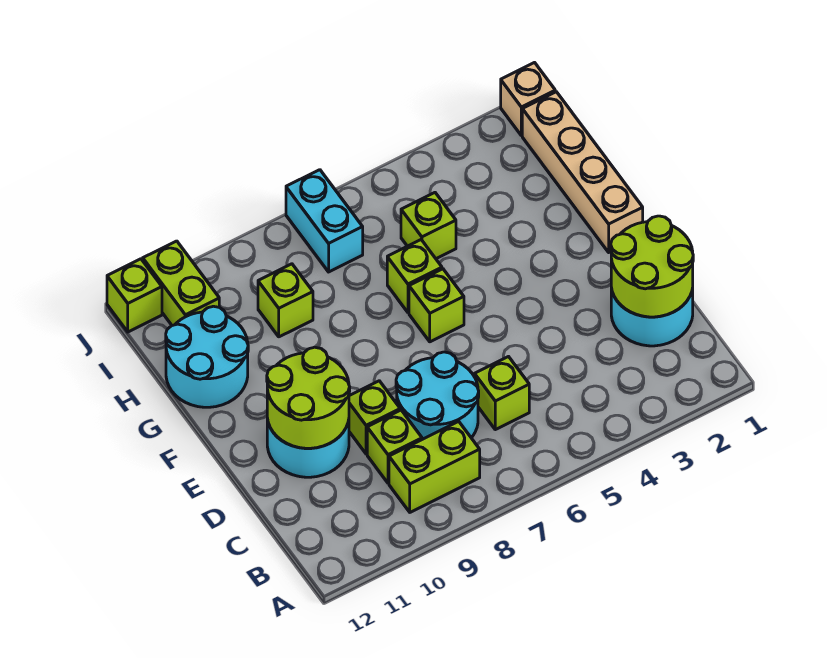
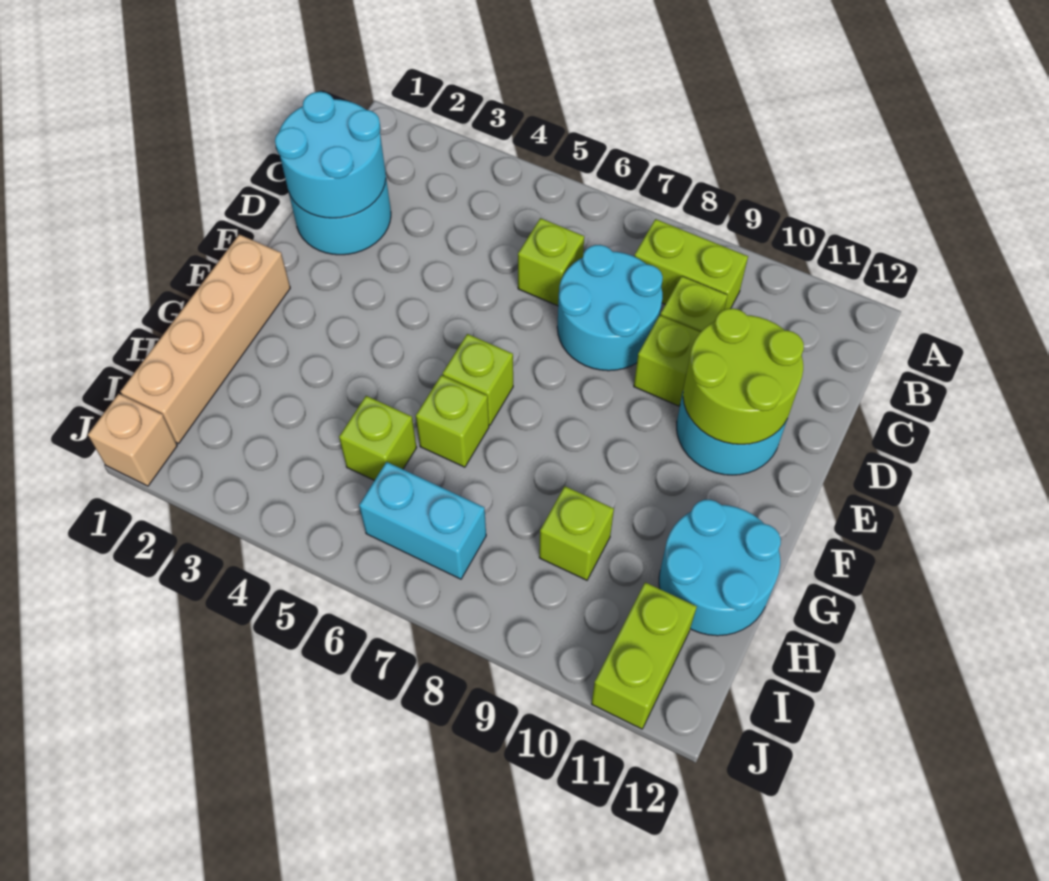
lime 2x2 round brick [611,216,693,317] -> cyan 2x2 round brick [275,92,386,218]
cyan 1x2 brick [286,170,363,272] -> cyan 1x2 brick turned to [359,462,486,579]
lime 1x1 brick [107,259,162,332] -> none

